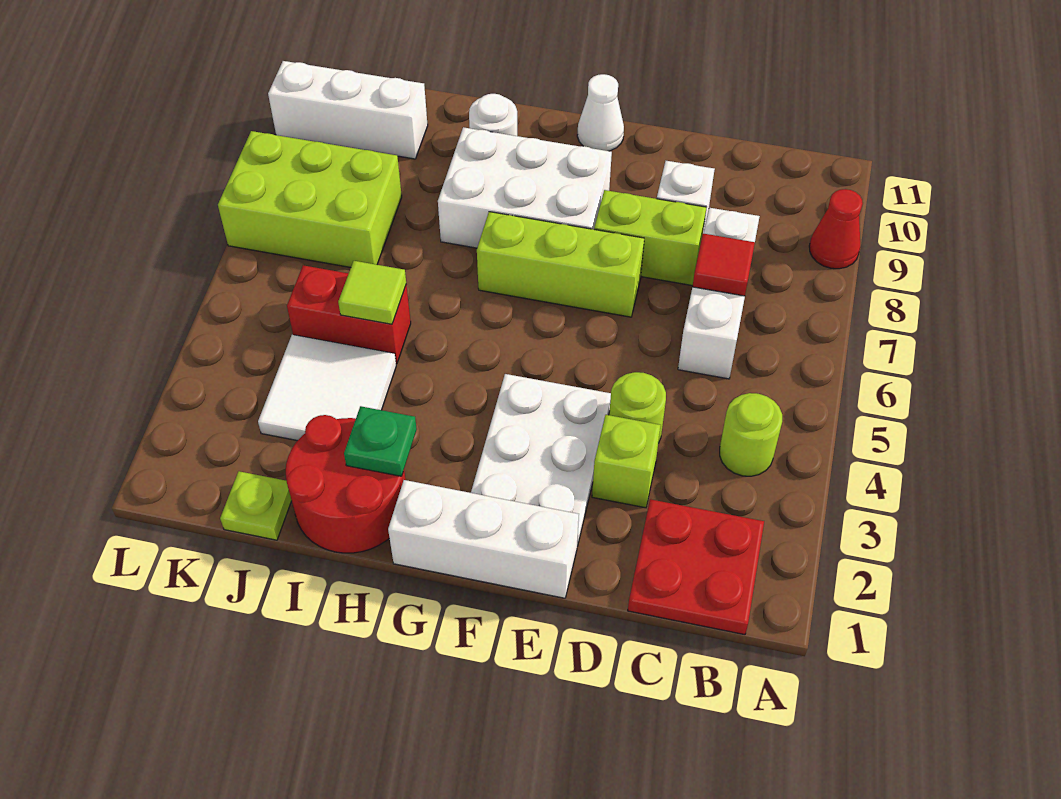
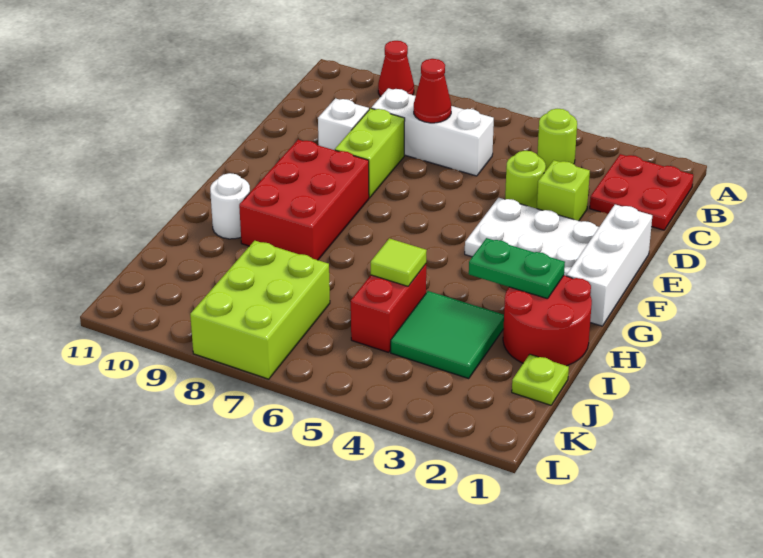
red 1x1 tile [693,233,755,296] -> red 1x1 cone [414,59,451,123]
lime 1x3 brick [477,212,644,317] -> none
white 2x3 brick [438,127,612,248] -> red 2x3 brick [239,140,369,260]
white 1x1 cone [577,74,624,151] -> none
green 1x1 plate [344,406,417,476] -> green 1x2 plate [469,238,565,299]
white 2x2 tile [258,335,396,441] -> green 2x2 tile [391,291,504,378]
white 1x3 brick [268,61,428,159] -> none

